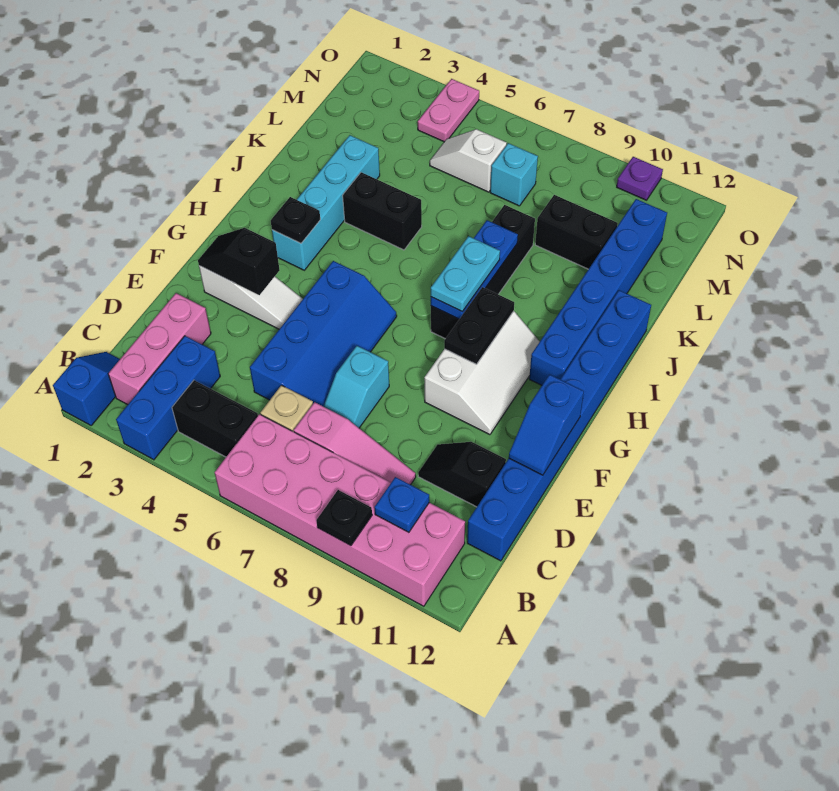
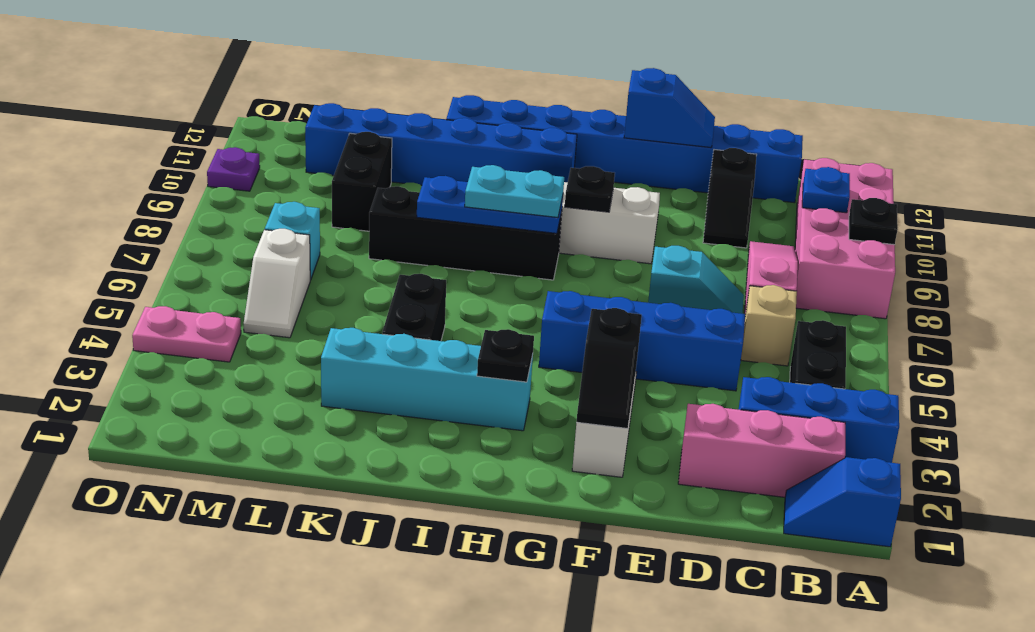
pink 2x6 brick [215,414,465,606] -> pink 2x4 brick [795,158,895,319]
black 1x2 plate [444,287,514,364] -> black 1x1 plate [565,166,615,212]

